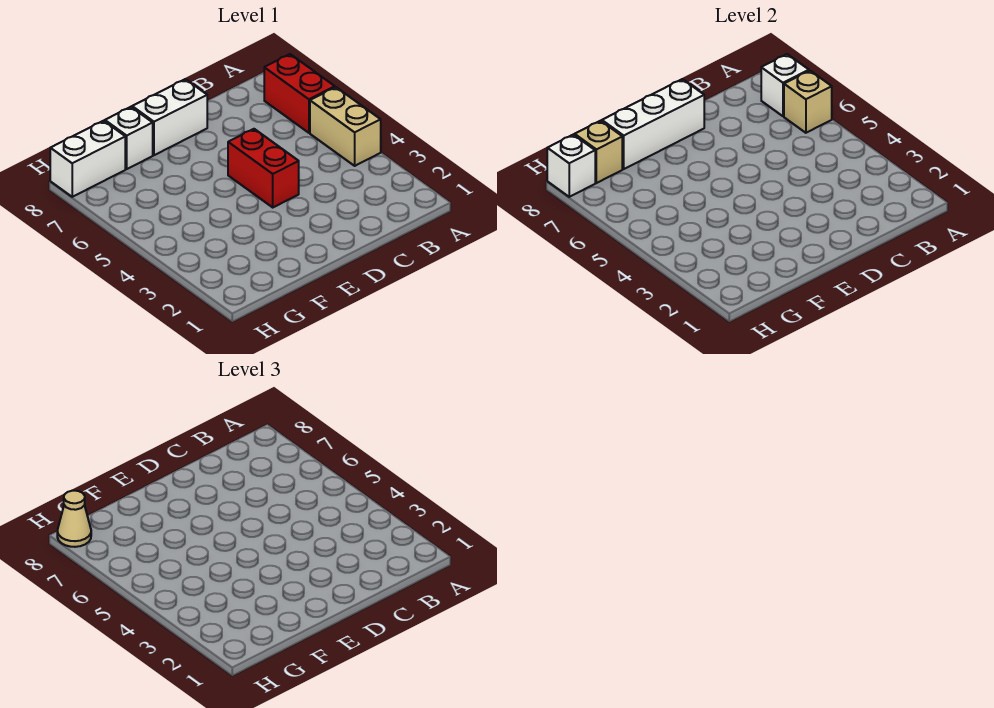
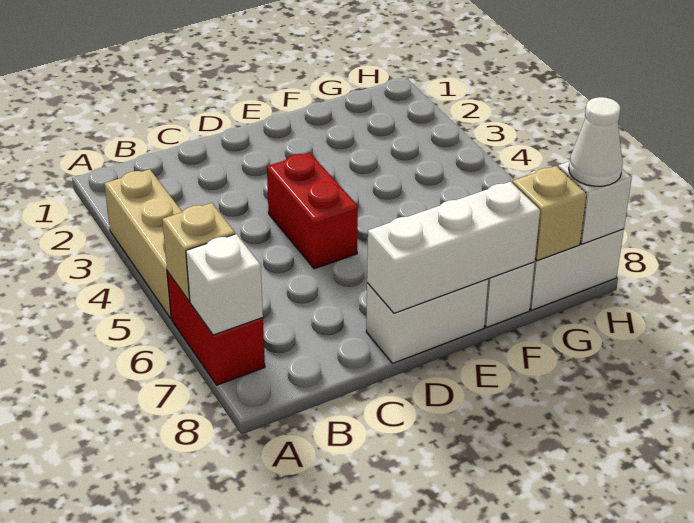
tan 1x2 brick [310,87,381,166] -> tan 1x3 brick [104,169,182,318]
tan 1x1 cone [57,491,91,547] -> white 1x1 cone [569,97,623,186]

